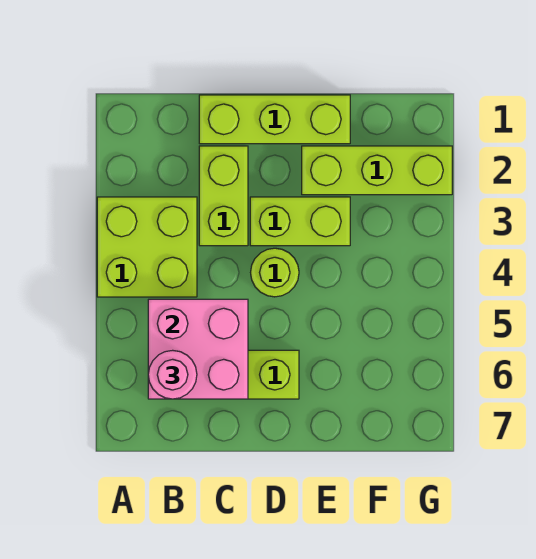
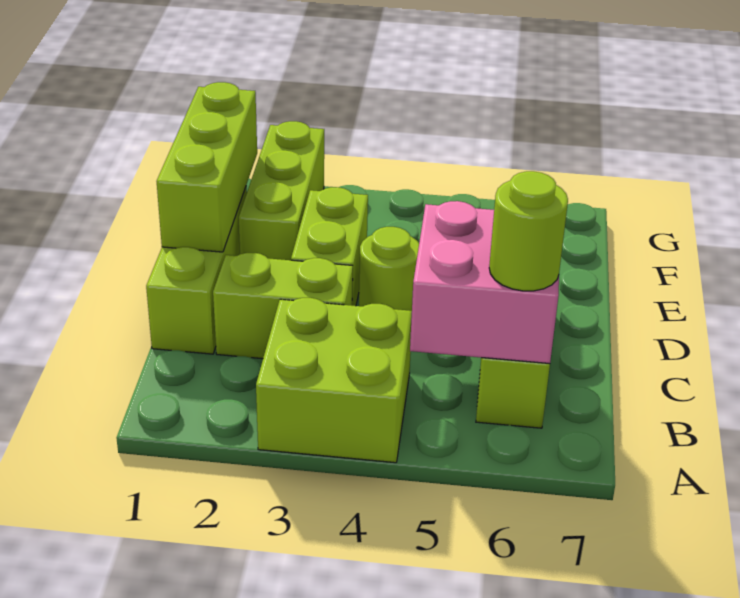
pink 1x1 round brick [148,350,197,399] -> lime 1x1 round brick [489,171,568,291]
none -> lime 1x3 brick [157,82,257,252]

